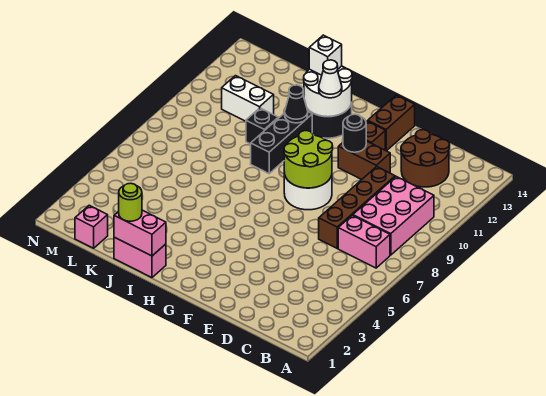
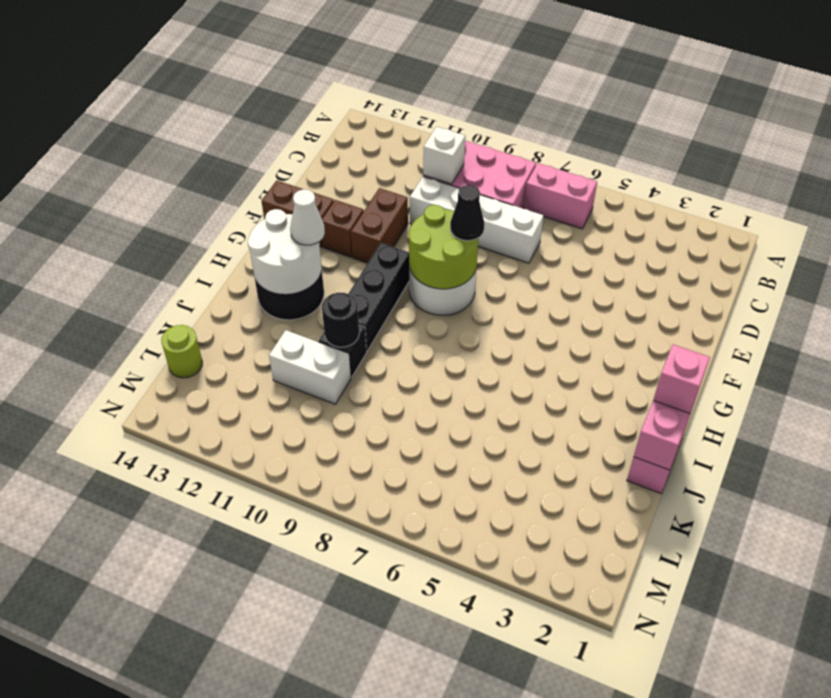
pink 1x2 brick [338,215,390,268] -> pink 1x2 brick turned to [524,163,597,229]
brown 2x2 round brick [401,130,450,187] -> none
brown 1x4 brick [319,167,395,248] -> white 1x4 brick [410,177,544,263]
black 1x1 round brick [343,114,366,152] -> black 1x1 round brick moved to [322,293,359,347]
black 1x3 brick [251,112,312,174] -> black 1x3 brick turned to [348,243,409,351]
black 1x1 cone [285,85,308,123] -> black 1x1 cone moved to [450,185,484,241]
white 1x1 brick [309,35,342,75] -> white 1x1 brick moved to [423,127,465,184]
lime 1x1 round brick [119,183,142,221] -> lime 1x1 round brick moved to [161,325,202,378]
white 1x2 brick [222,76,274,121] -> white 1x2 brick turned to [269,330,351,404]
pink 1x1 brick [75,205,108,248] -> pink 1x1 brick moved to [653,345,710,413]

